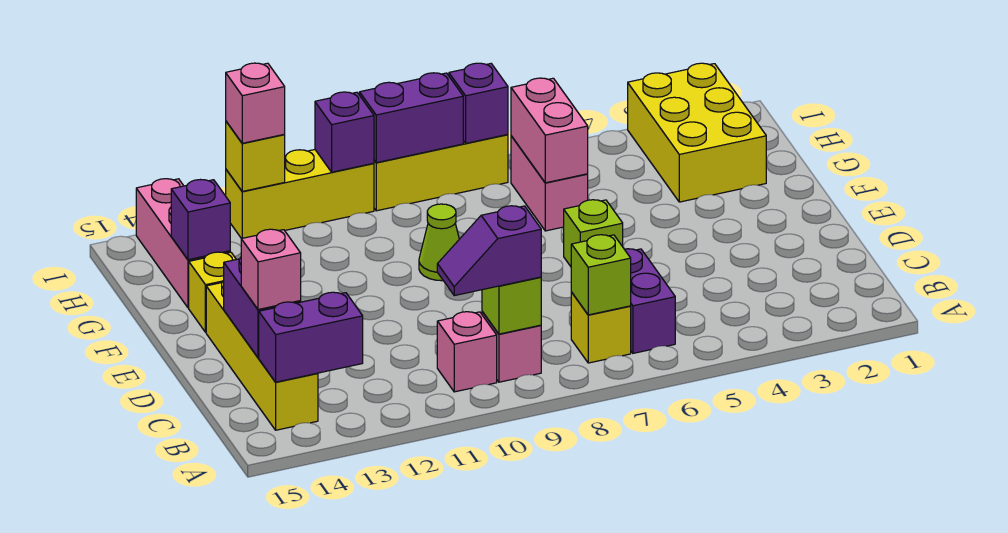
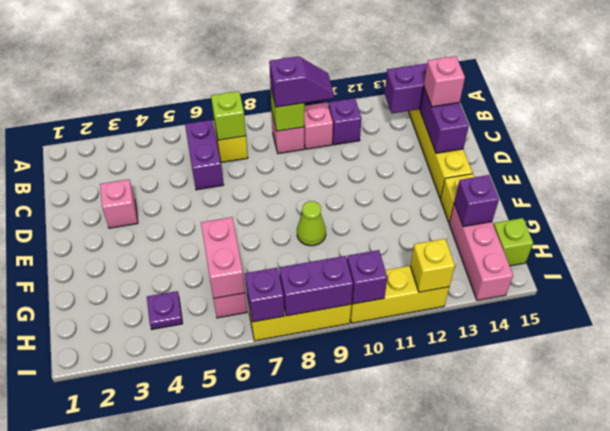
none -> purple 1x1 brick [328,98,362,145]
lime 1x1 brick [564,200,623,266] -> lime 1x1 brick moved to [494,218,533,266]
yellow 2x3 brick [628,63,766,202] -> none
none -> purple 1x1 plate [147,291,183,329]
pink 1x1 brick [226,63,285,143] -> pink 1x1 brick moved to [100,179,138,228]

